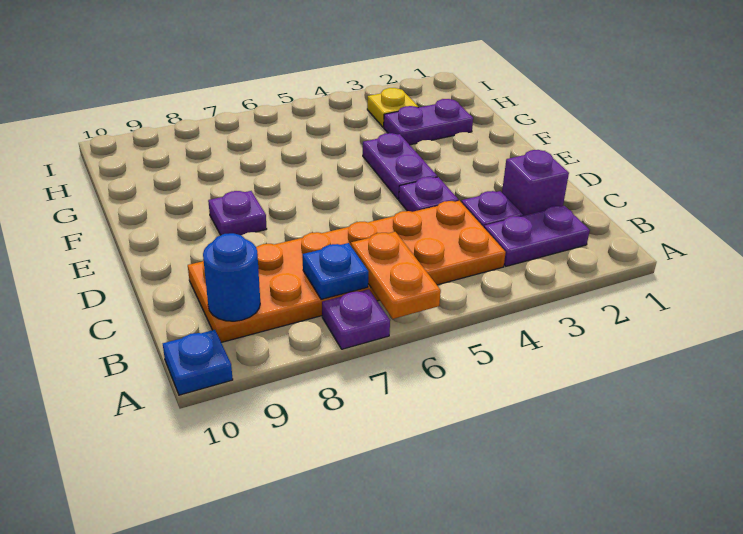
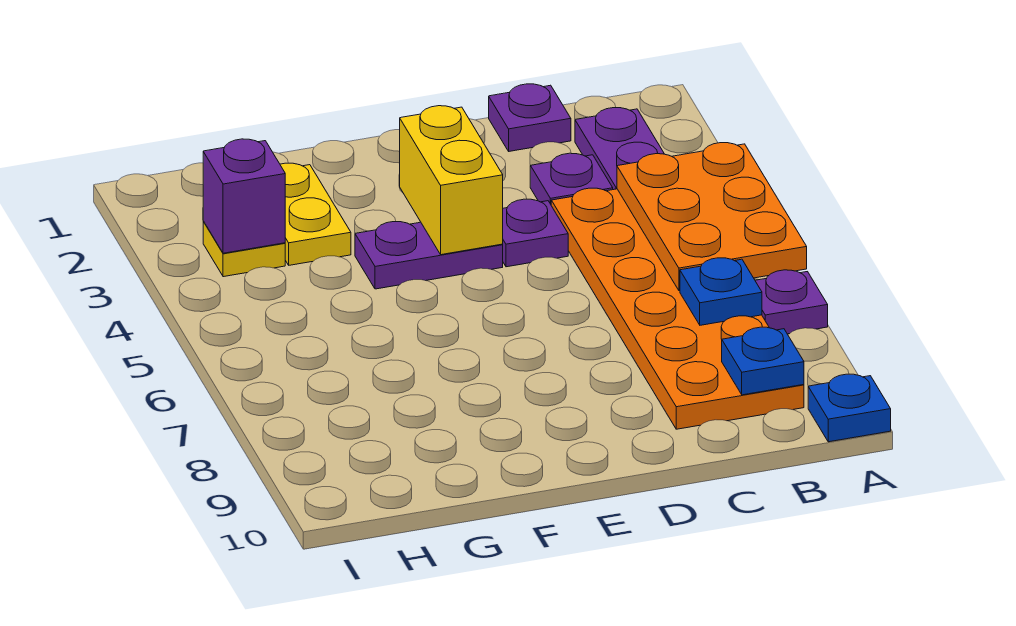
orange 1x2 plate [351,232,441,319] -> orange 2x3 plate [617,143,807,291]
blue 1x1 round brick [203,233,260,321] -> blue 1x1 plate [722,327,804,395]
purple 1x1 brick [502,150,569,216] -> purple 1x1 brick moved to [203,139,285,253]
none -> yellow 1x2 brick [400,106,503,255]
purple 1x1 plate [208,191,267,235] -> purple 1x1 plate moved to [489,84,571,151]
purple 1x2 plate [384,99,473,145] -> yellow 1x2 plate [280,163,351,265]

